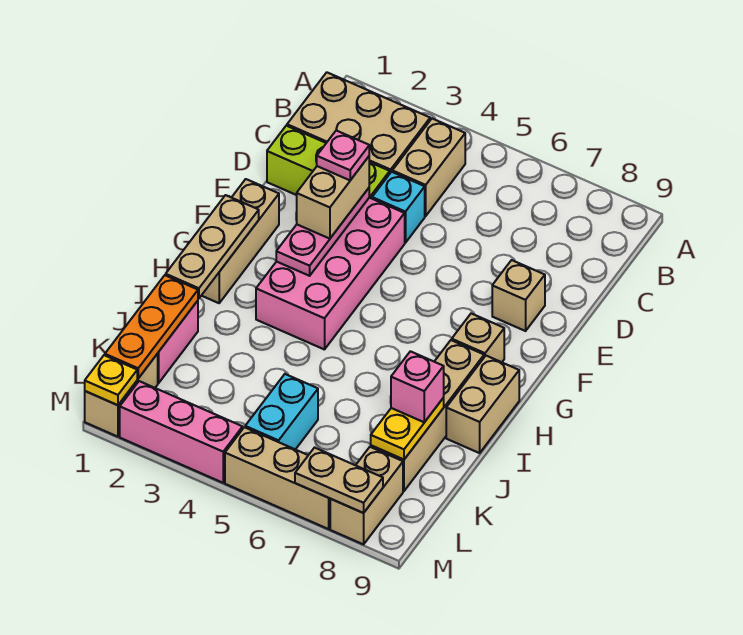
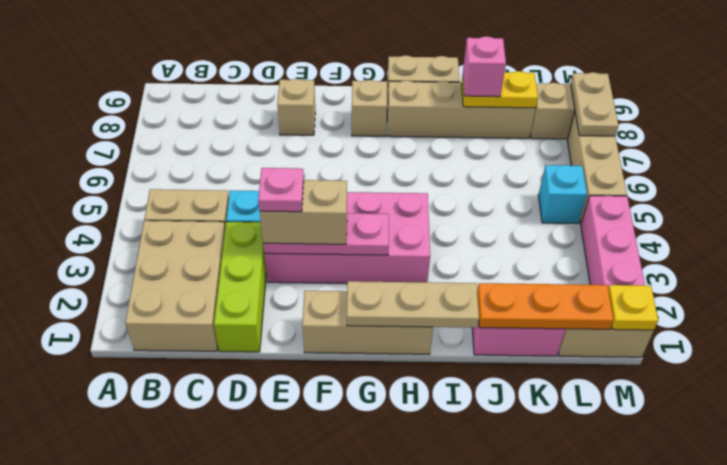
cyan 1x2 brick [245,374,318,449] -> cyan 1x1 brick [539,165,587,224]

